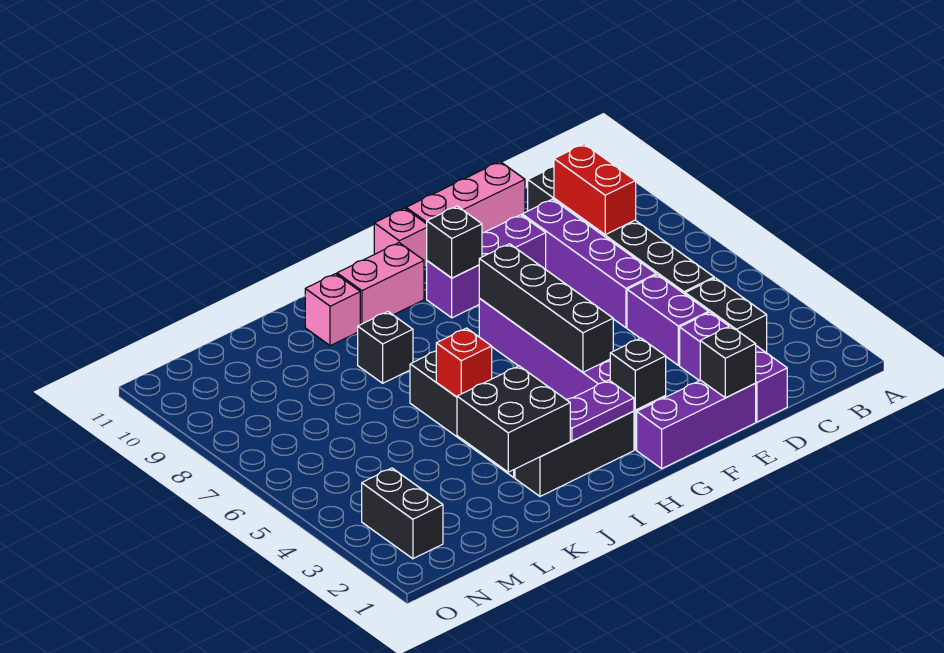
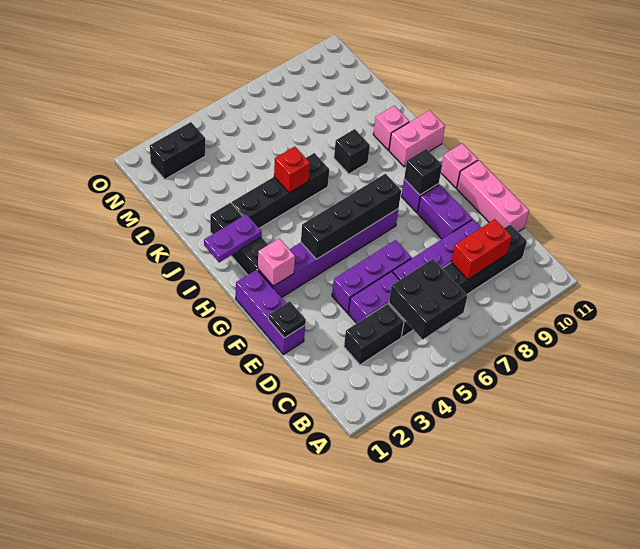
purple 1x3 brick [680,312,787,422] -> purple 1x3 brick moved to [332,240,412,313]
black 1x1 brick [700,326,756,398] -> black 1x1 plate [269,301,306,338]
black 1x1 brick [610,338,666,410] -> pink 1x1 brick [258,238,295,286]
purple 1x2 plate [566,380,634,441] -> purple 1x2 plate turned to [204,214,262,262]
pink 1x2 brick [337,243,424,325] -> pink 1x2 brick turned to [389,110,445,167]
black 2x2 brick [457,366,570,472] -> black 2x2 brick moved to [389,259,467,339]

